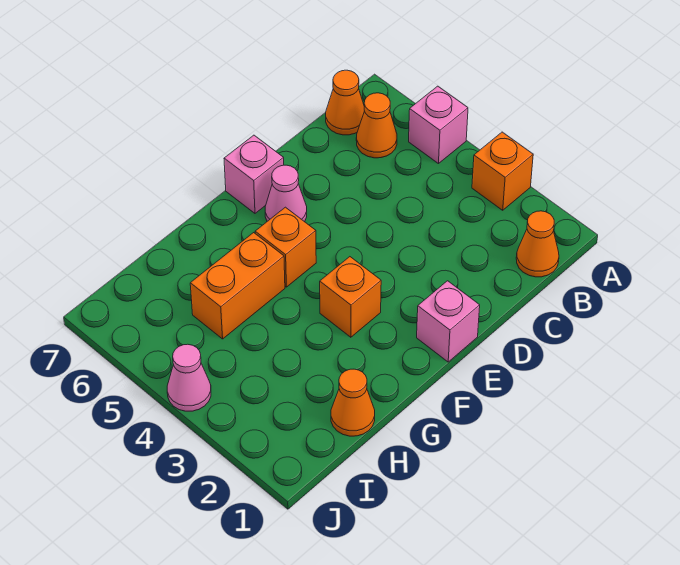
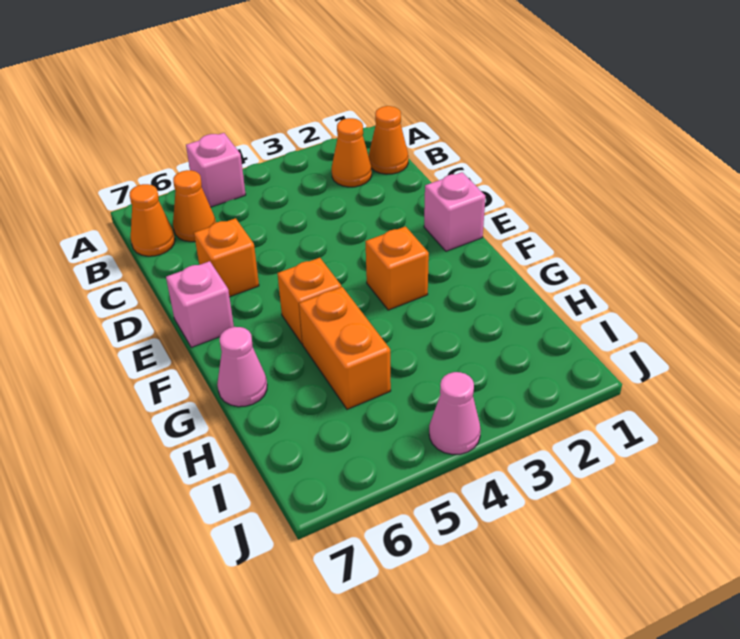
orange 1x1 brick [472,132,533,210] -> orange 1x1 brick moved to [194,218,259,297]
pink 1x1 cone [265,165,307,222] -> pink 1x1 cone moved to [217,327,267,407]
orange 1x1 cone [331,369,375,436] -> orange 1x1 cone moved to [332,118,372,187]

